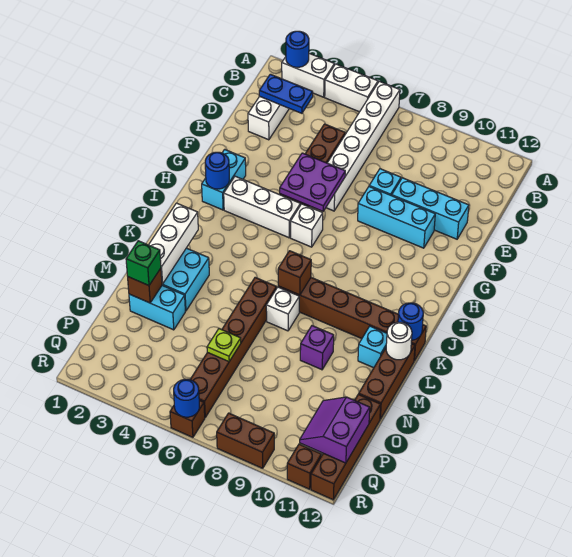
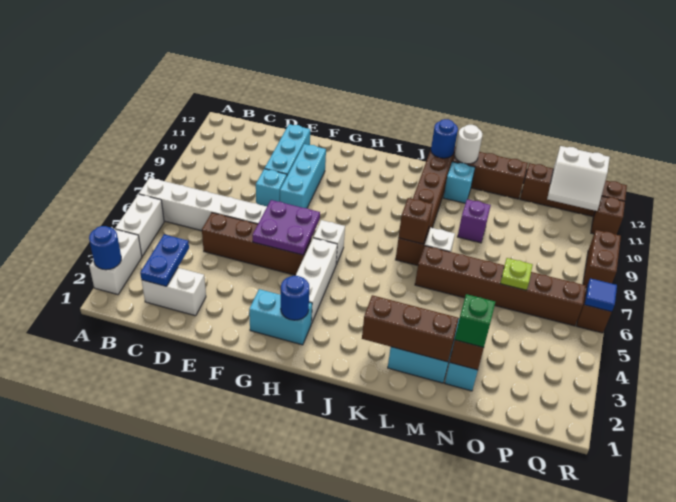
white 1x3 brick [149,203,198,284] -> brown 1x3 brick [362,295,459,362]
purple 2x2 slope [300,397,370,463] -> white 2x2 slope [547,146,610,211]
blue 1x1 round brick [174,379,199,417] -> blue 1x1 tile [585,278,617,312]

